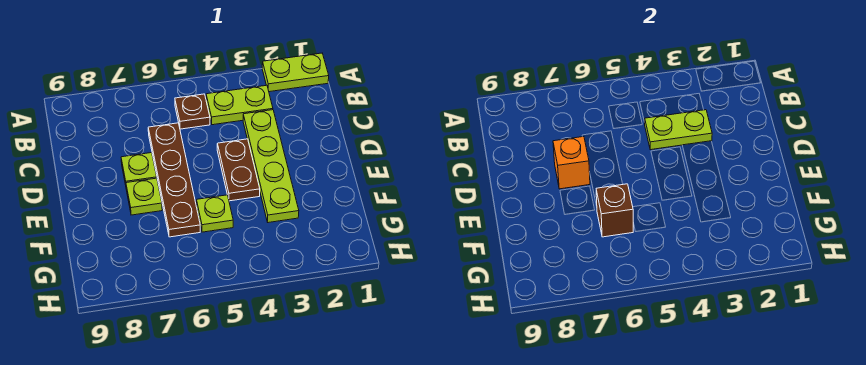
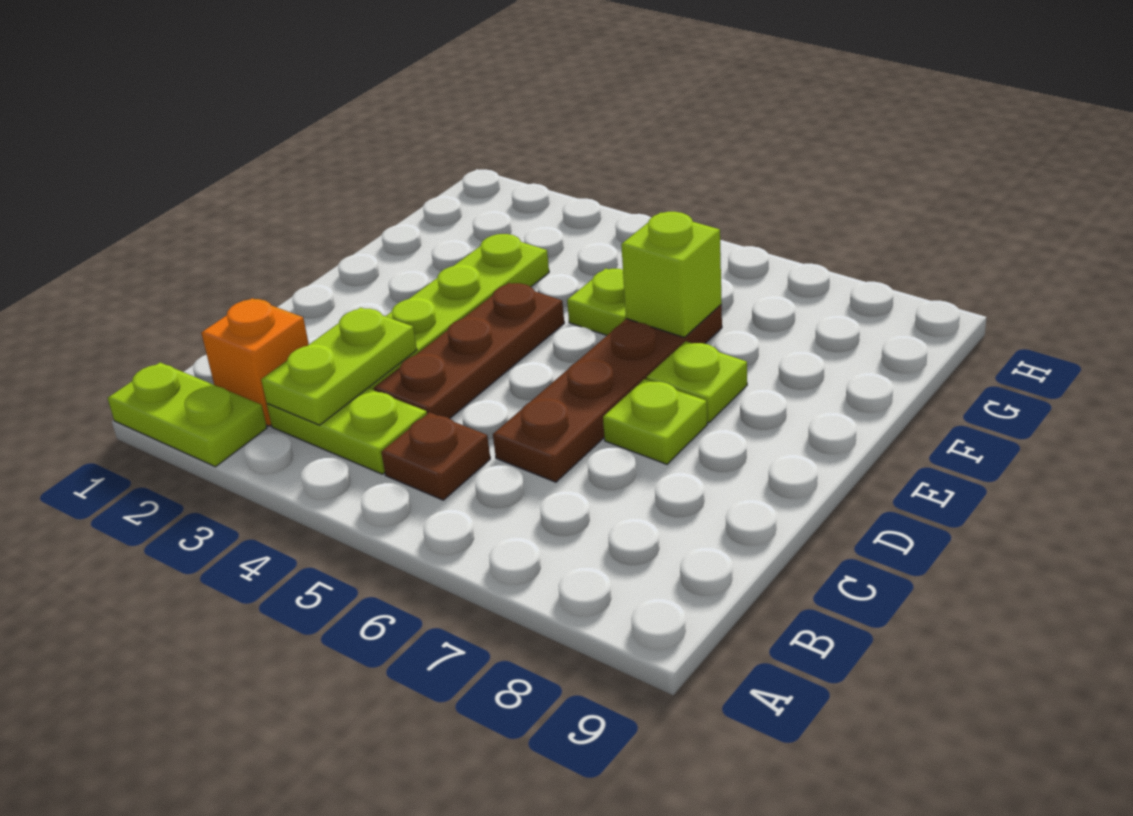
lime 1x2 plate [645,110,712,150] -> lime 1x2 plate turned to [261,308,417,425]
brown 1x2 plate [217,139,260,201] -> brown 1x3 plate [374,283,564,419]
orange 1x1 brick [553,137,590,189] -> orange 1x1 brick moved to [201,298,309,426]
brown 1x1 brick [596,184,633,237] -> lime 1x1 brick [621,212,722,337]

